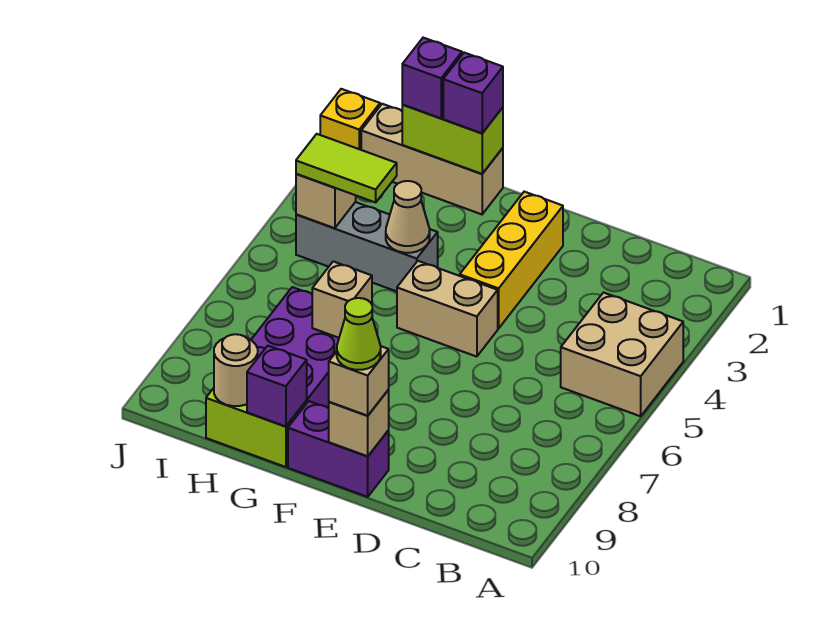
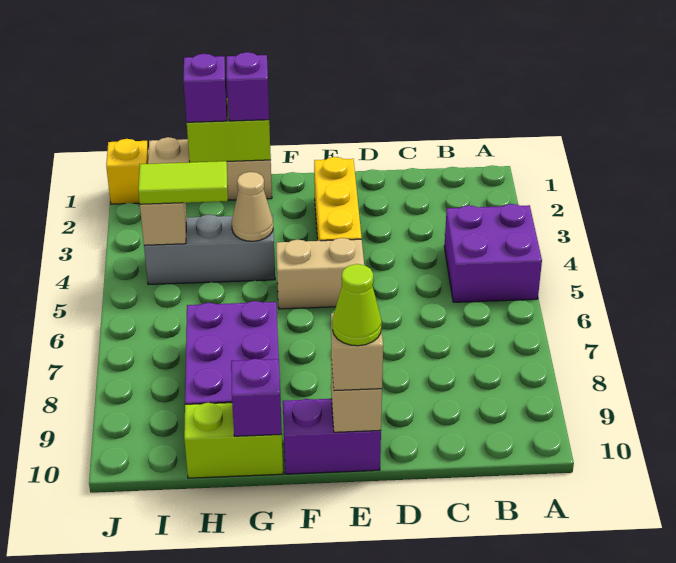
tan 2x2 brick [561,293,683,416] -> purple 2x2 brick [444,204,542,302]
tan 1x1 brick [312,261,372,338] -> none
tan 1x1 round brick [214,334,258,406] -> none

